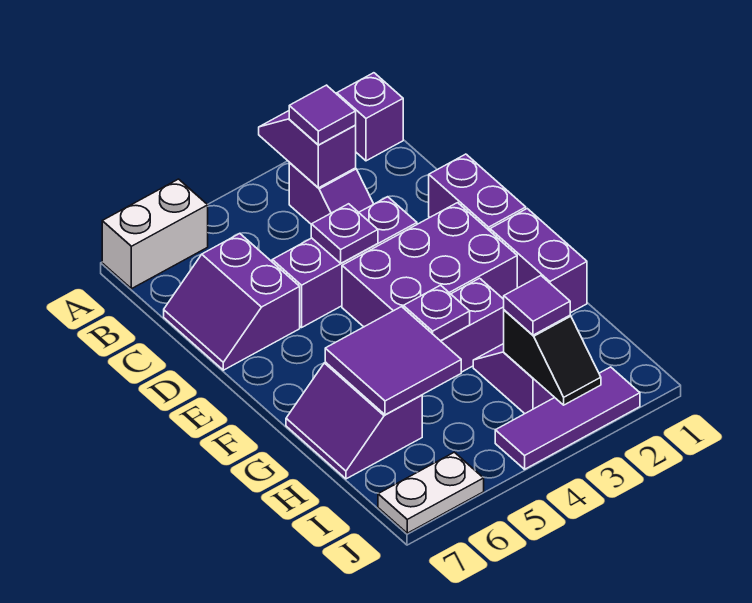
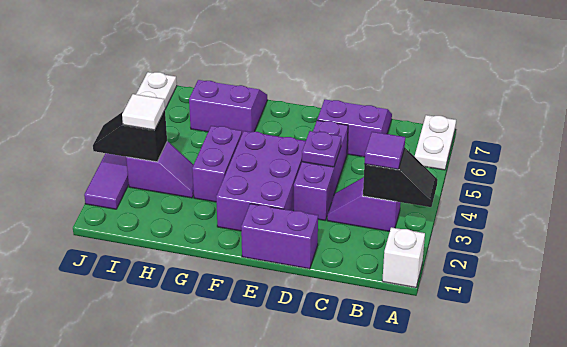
purple 1x1 brick [337,73,403,161] -> white 1x1 brick [382,227,425,288]
purple 1x2 slope [259,111,356,188] -> black 1x2 slope [363,148,438,207]
white 1x2 brick [102,179,208,289] -> white 1x2 plate [415,115,456,170]
purple 1x2 brick [490,209,587,313] -> none
purple 1x1 plate [403,285,470,341] -> none
purple 2x2 tile [325,307,461,415] -> none
purple 1x1 tile [504,276,570,335] -> white 1x1 tile [122,94,165,130]

